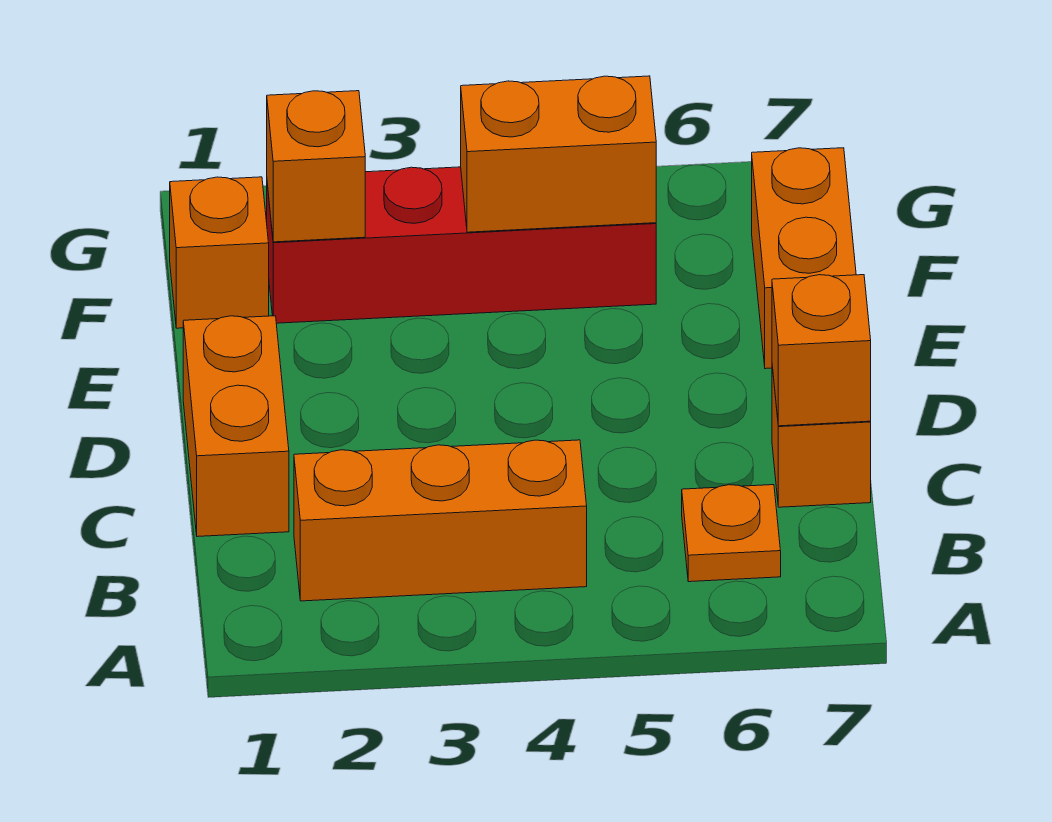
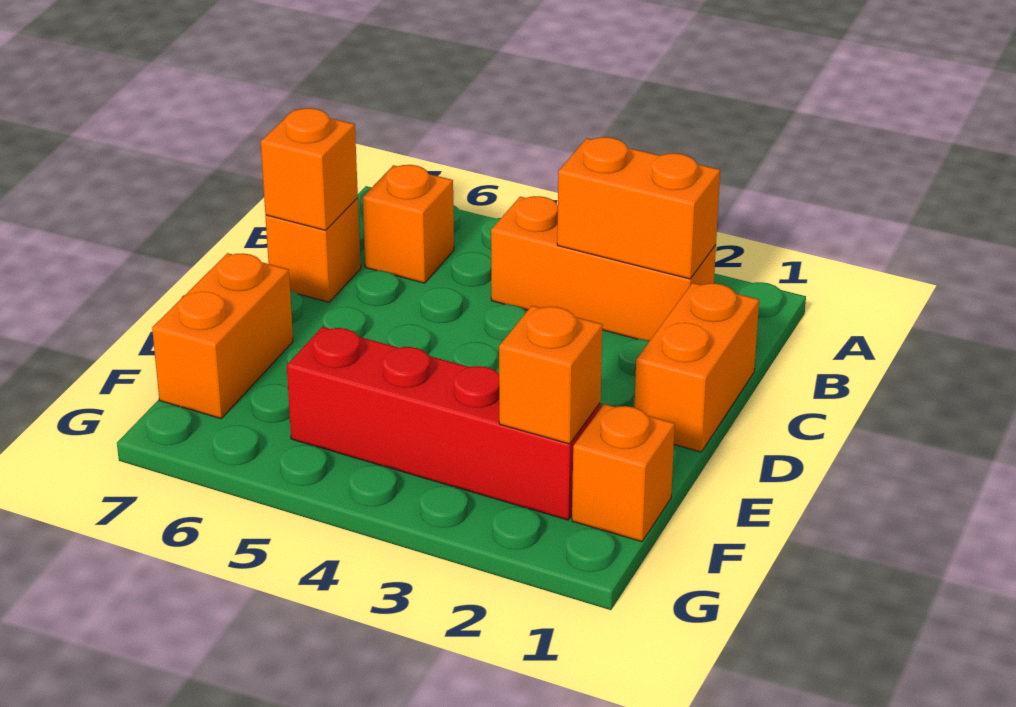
orange 1x1 plate [682,485,781,582] -> orange 1x1 brick [363,165,454,283]
orange 1x2 brick [461,76,656,232] -> orange 1x2 brick moved to [557,137,720,279]

